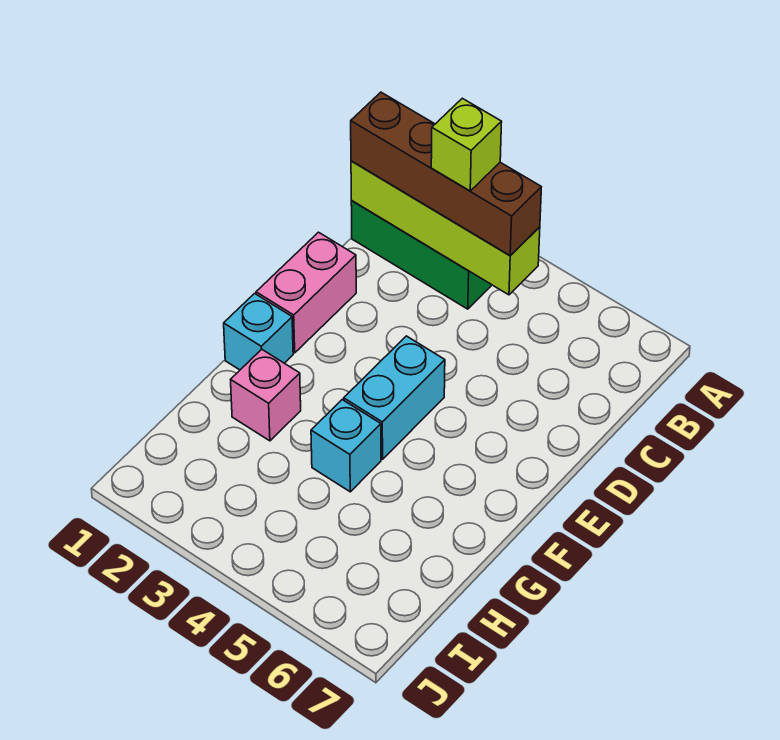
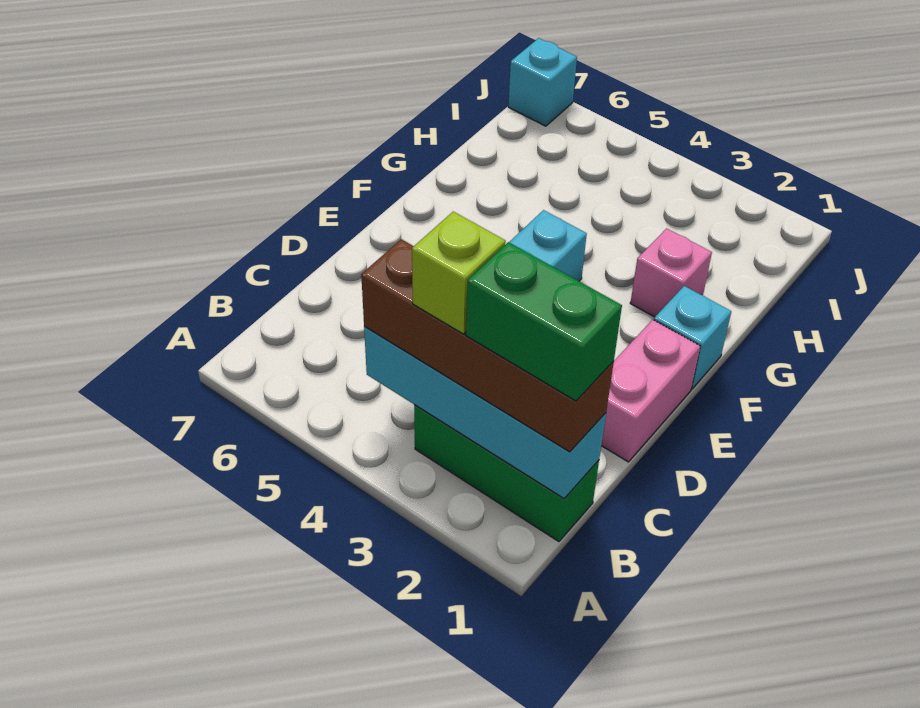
lime 1x4 brick [351,161,540,295] -> cyan 1x4 brick [364,326,606,498]
none -> green 1x2 brick [466,242,622,401]
cyan 1x1 brick [311,400,381,492] -> cyan 1x1 brick moved to [508,38,577,126]

